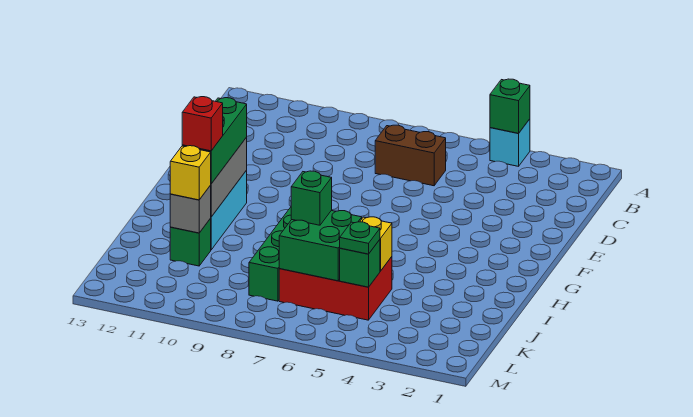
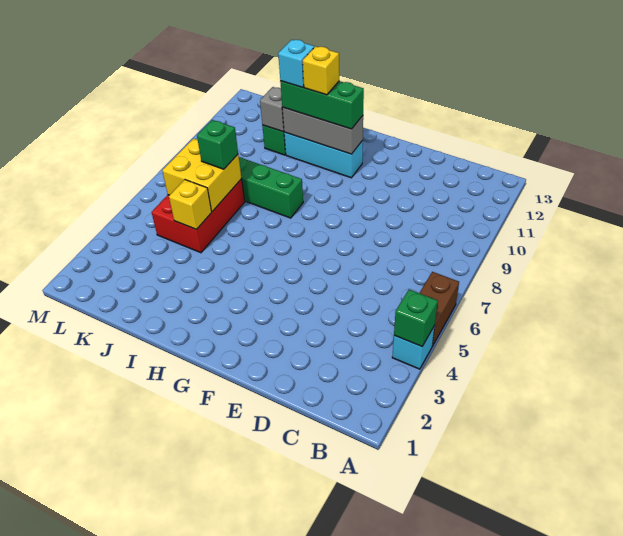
brown 1x2 brick [375,125,446,186] -> brown 1x2 brick moved to [420,272,459,346]
red 1x1 brick [182,97,223,151] -> cyan 1x1 brick [278,40,314,87]
green 2x2 brick [279,211,362,281] -> yellow 2x2 brick [162,138,242,211]
yellow 1x1 brick [170,146,211,200] -> yellow 1x1 brick moved to [303,46,339,95]
green 1x1 brick [340,240,380,287] -> none
green 1x1 plate [340,222,380,254] -> none

